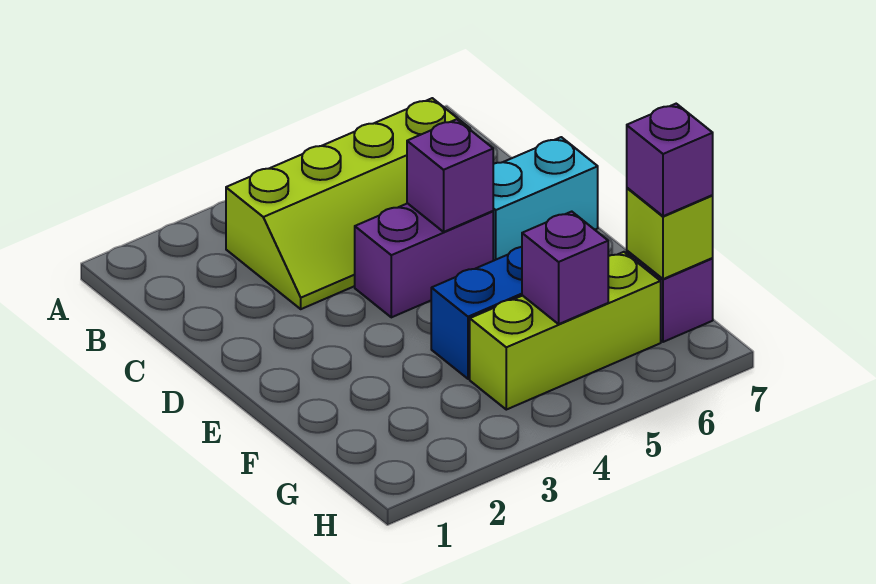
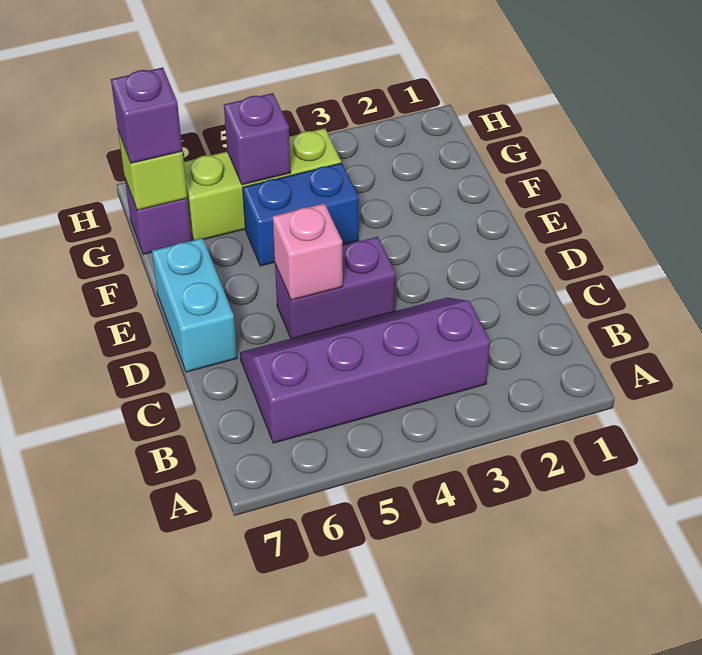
lime 2x4 slope [226,98,470,309] -> purple 2x4 slope [240,298,490,443]
purple 1x1 brick [407,119,493,232] -> pink 1x1 brick [273,203,343,300]
cyan 1x2 brick [493,137,598,261] -> cyan 1x2 brick turned to [152,238,237,372]

